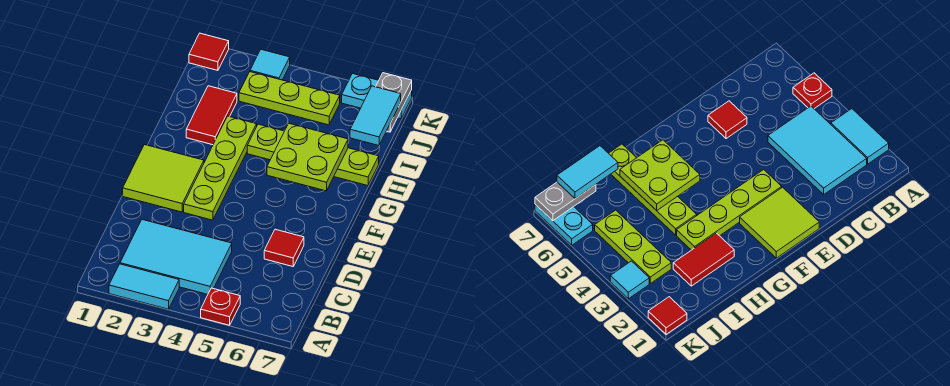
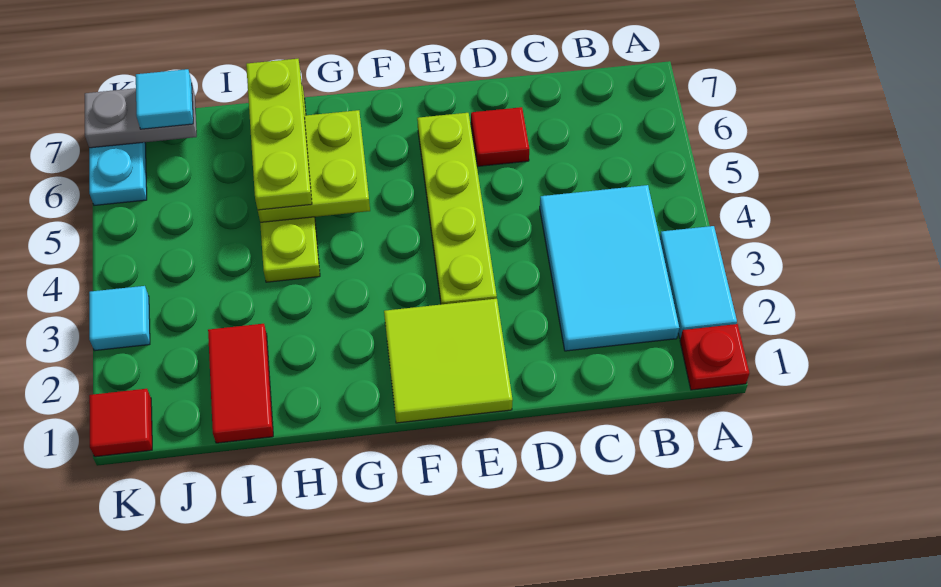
red 1x1 plate [201,288,240,325] -> red 1x1 plate moved to [680,324,749,390]
lime 1x4 plate [184,116,257,220] -> lime 1x4 plate turned to [417,113,497,304]
red 1x2 tile [186,86,237,145] -> red 1x2 tile turned to [208,324,273,443]
cyan 1x2 tile [350,86,401,145] -> cyan 1x1 tile [136,69,193,129]
lime 1x3 plate [239,72,340,125] -> lime 1x3 plate moved to [246,59,312,210]

